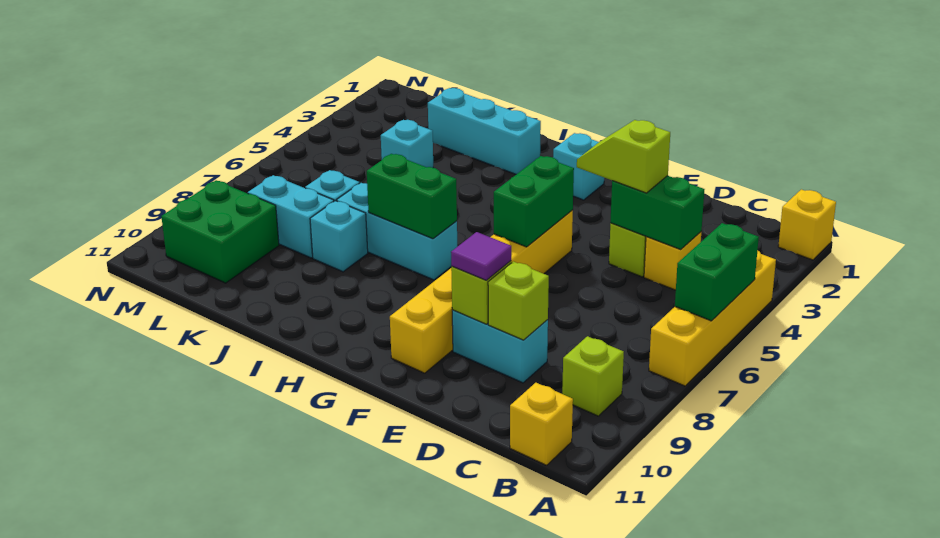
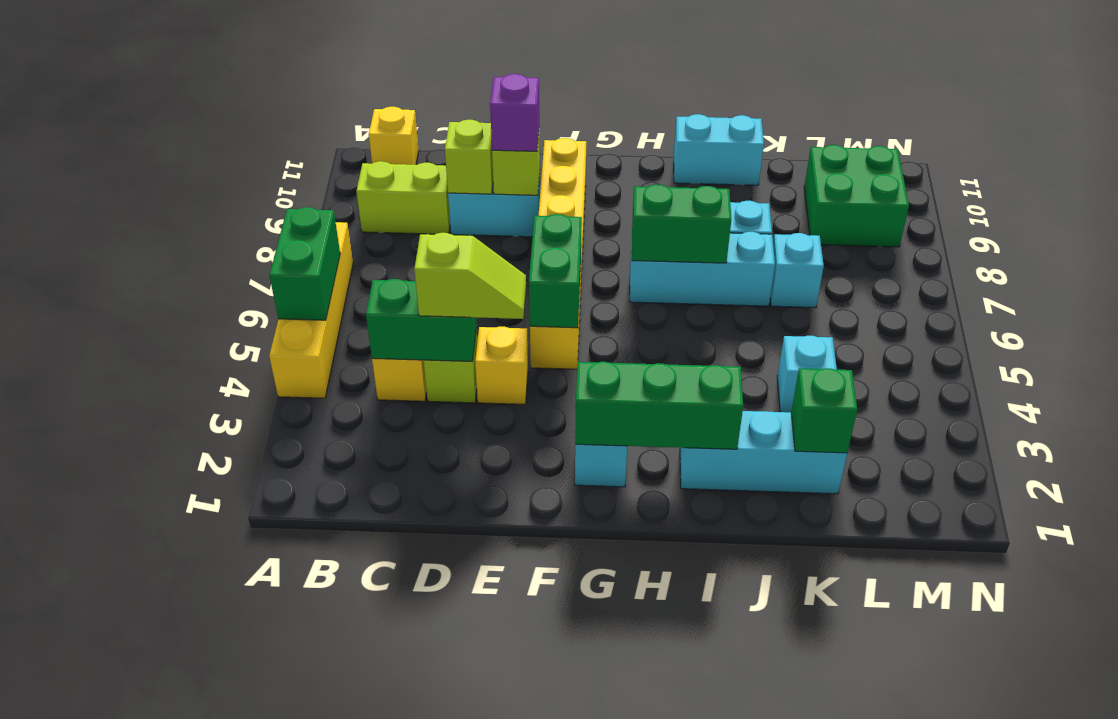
yellow 1x1 brick [778,189,836,260] -> yellow 1x1 brick moved to [475,327,528,404]
lime 1x1 brick [562,336,624,416] -> lime 1x2 brick [356,161,450,234]
purple 1x1 tile [451,232,511,280] -> purple 1x1 brick [490,74,539,151]
none -> green 1x3 brick [575,362,743,449]
none -> green 1x1 brick [791,368,857,453]
cyan 1x2 brick [248,175,334,258] -> cyan 1x2 brick moved to [674,114,764,185]

